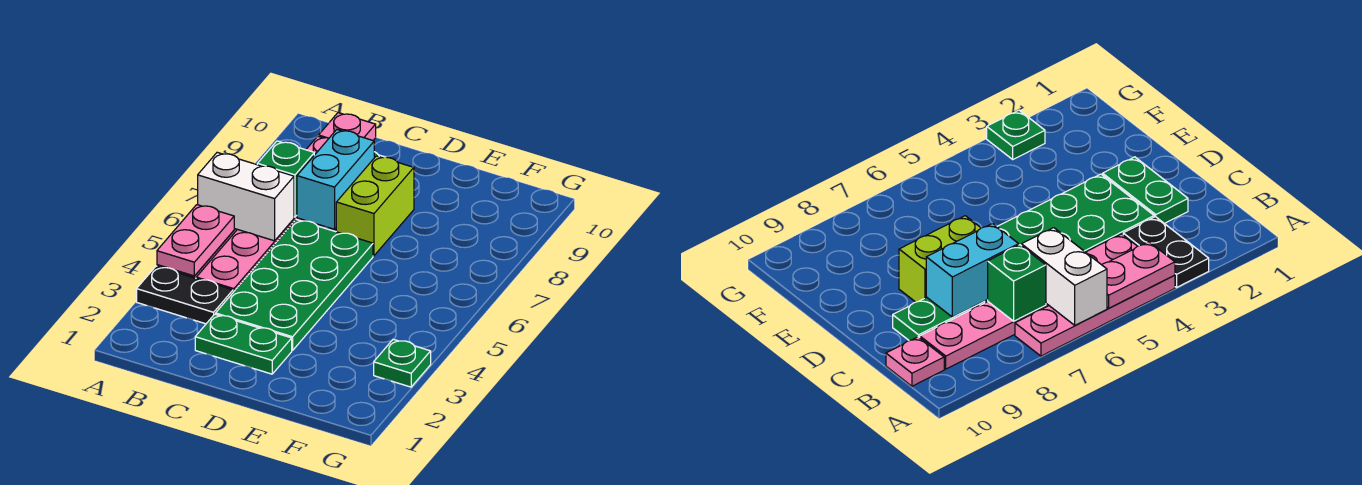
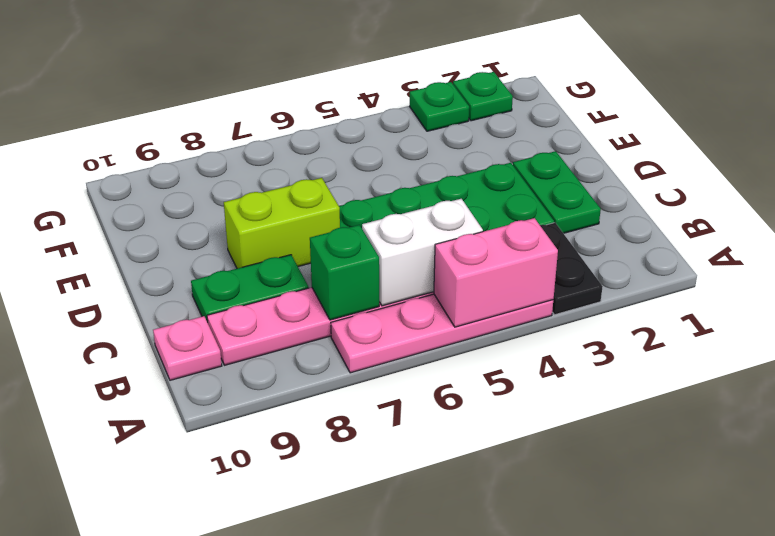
pink 1x2 plate [157,205,234,276] -> pink 1x2 brick [434,218,558,327]
white 1x2 brick [198,152,294,241] -> white 1x2 brick turned to [362,199,483,306]
cyan 1x2 brick [297,130,374,229] -> none
none -> green 1x1 plate [453,72,513,121]

